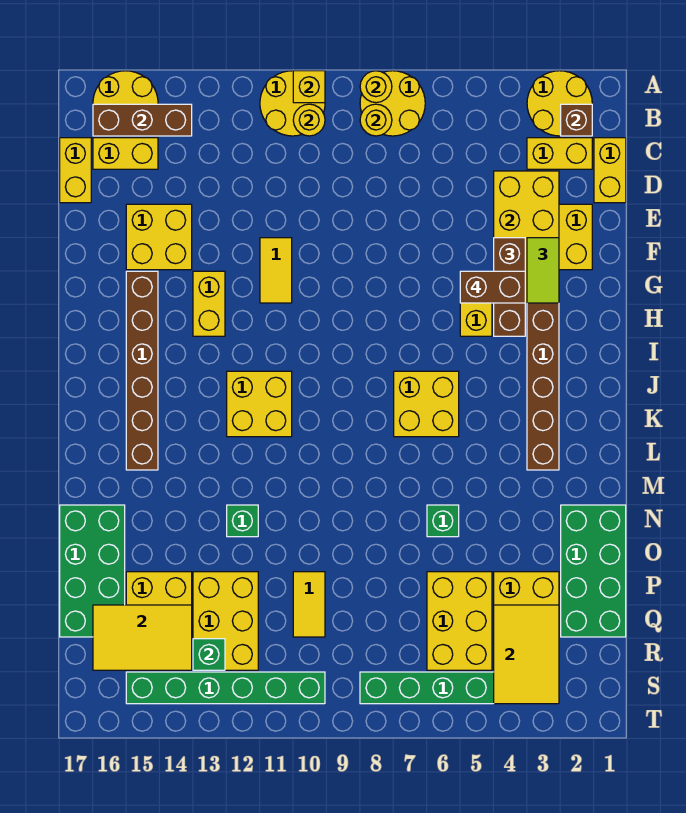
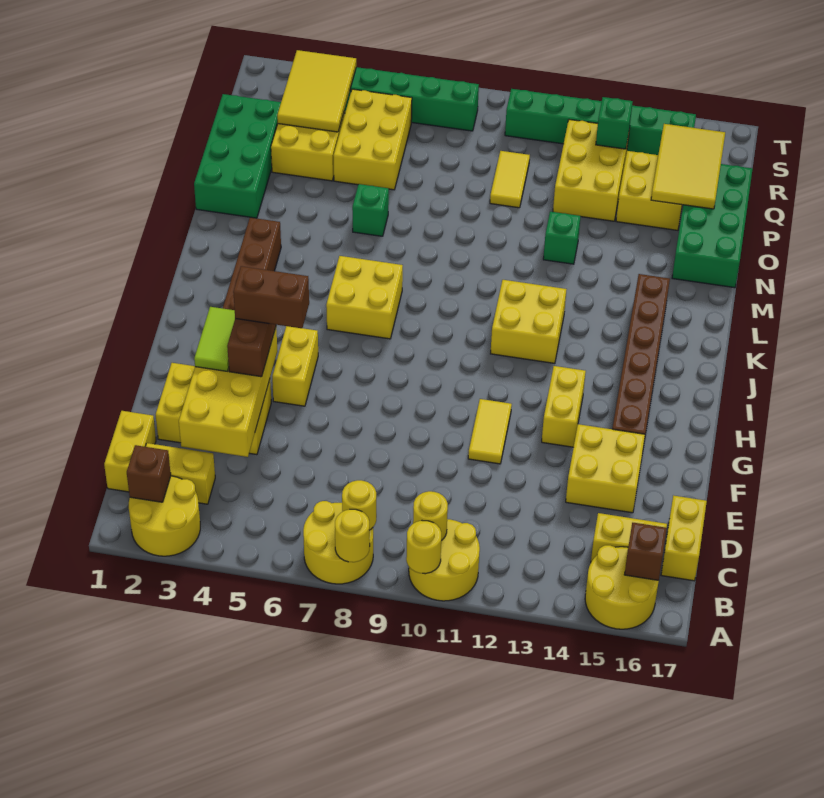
yellow 1x1 brick [293,71,325,103] -> yellow 1x1 round brick [406,521,441,574]
brown 1x3 brick [93,104,192,136] -> brown 1x1 brick [624,523,667,580]
yellow 2x3 tile [93,605,192,670] -> yellow 2x3 tile turned to [651,124,725,209]

